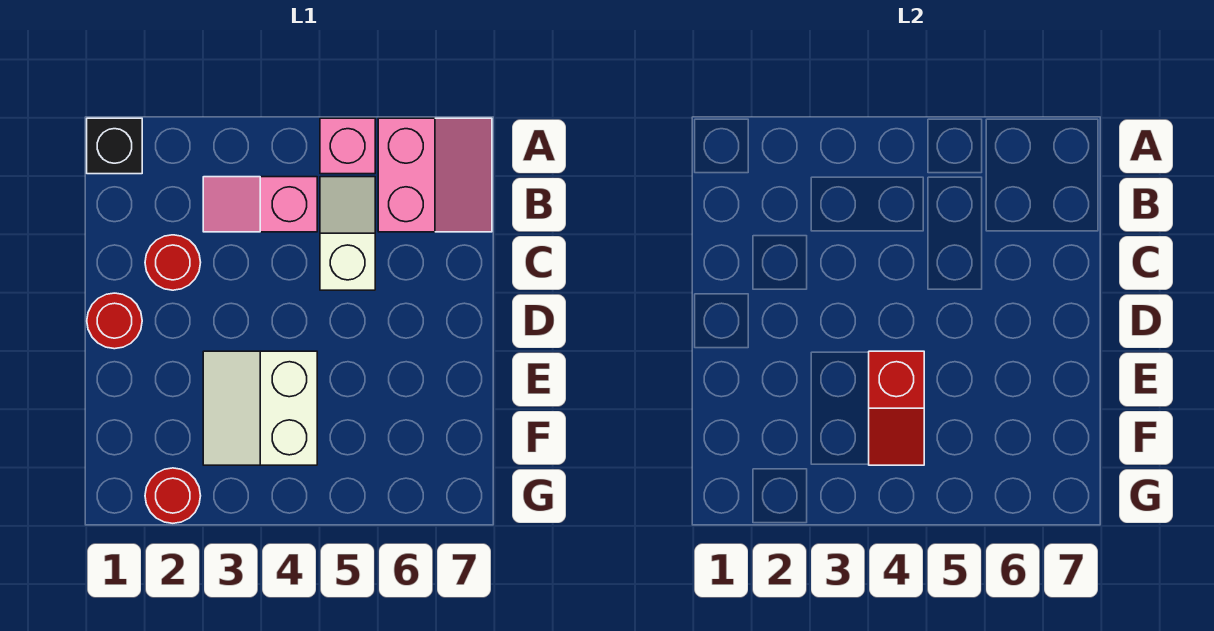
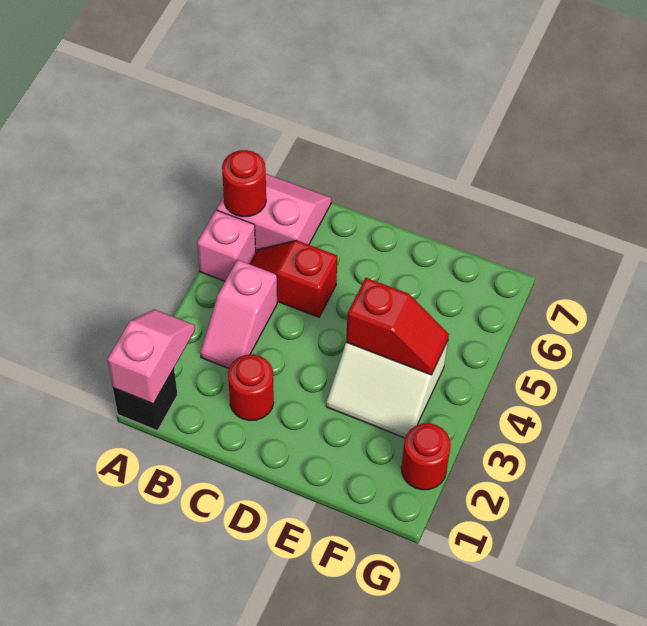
none -> pink 1x2 slope [107,309,195,404]
white 1x2 slope [320,177,375,290] -> red 1x2 slope [250,240,337,317]
red 1x1 round brick [87,293,142,349] -> red 1x1 round brick moved to [222,150,266,217]

